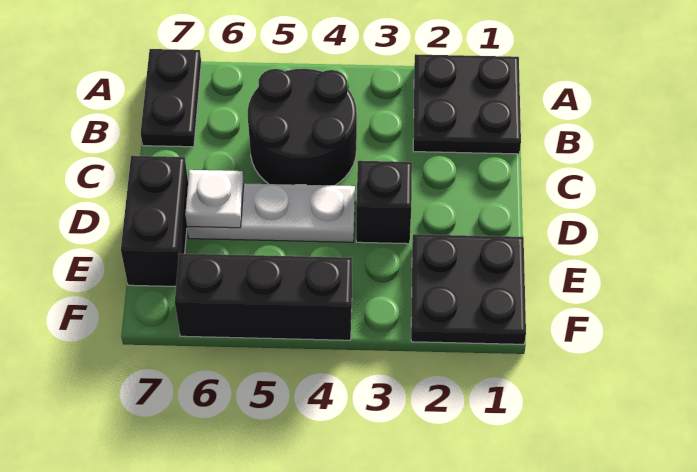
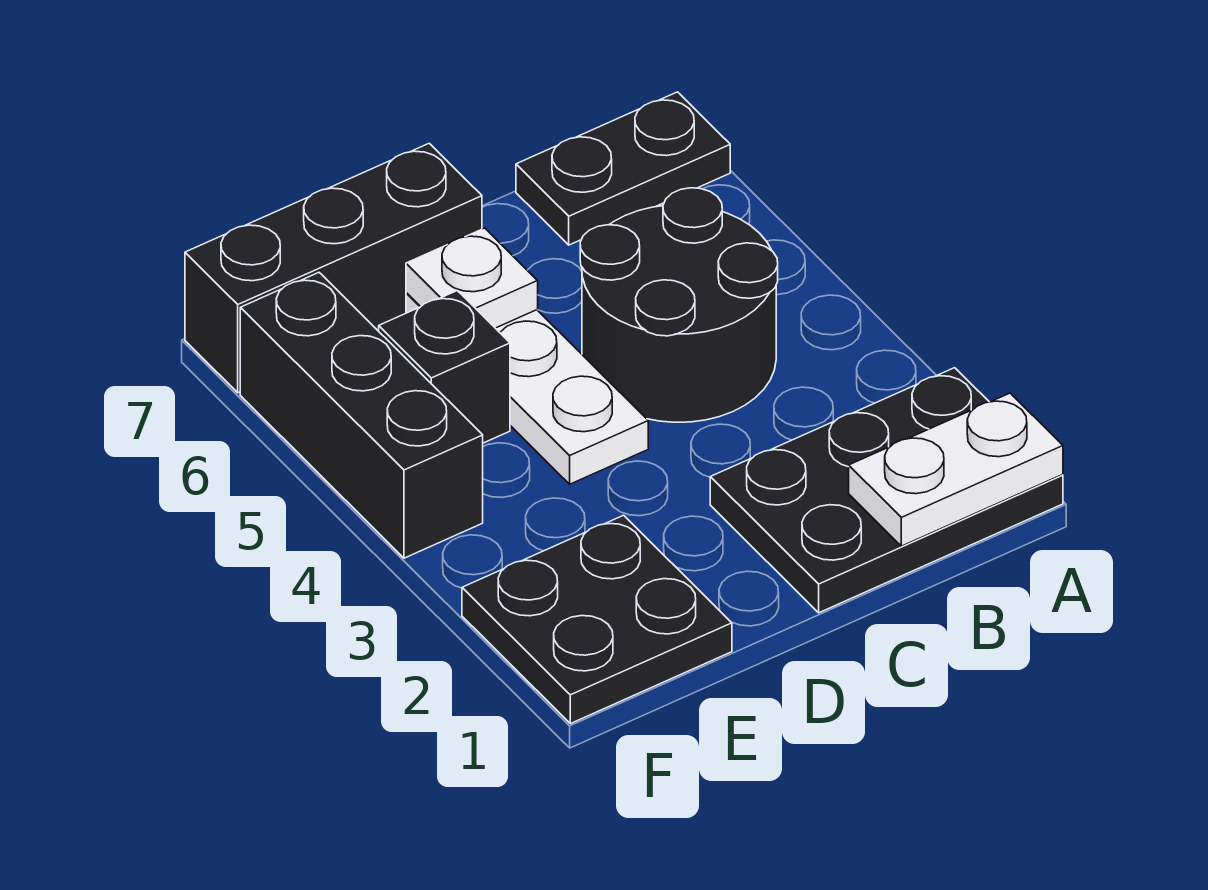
black 2x2 plate [413,54,521,154] -> black 2x3 plate [710,368,1063,613]
none -> white 1x2 plate [849,393,1063,546]
black 1x1 brick [356,161,412,244] -> black 1x1 brick moved to [379,291,510,443]
black 1x2 brick [121,156,188,286] -> black 1x3 brick [185,143,482,393]

